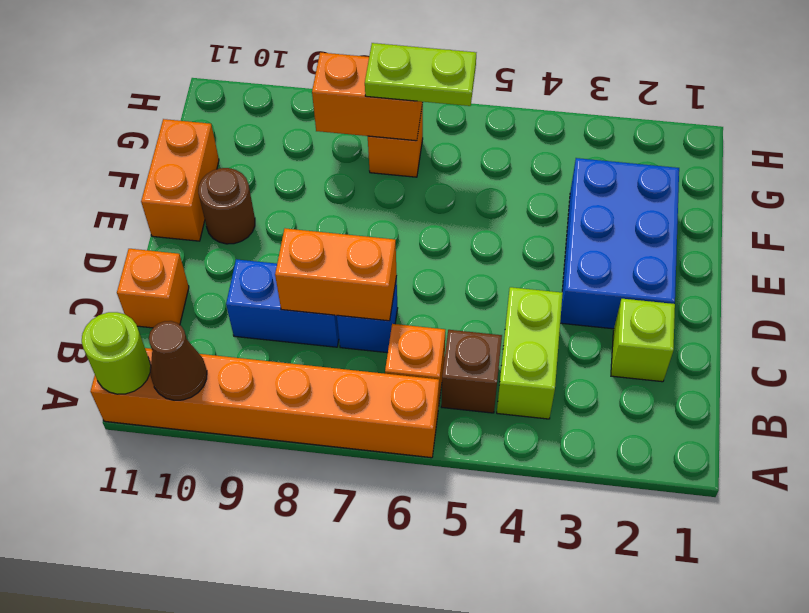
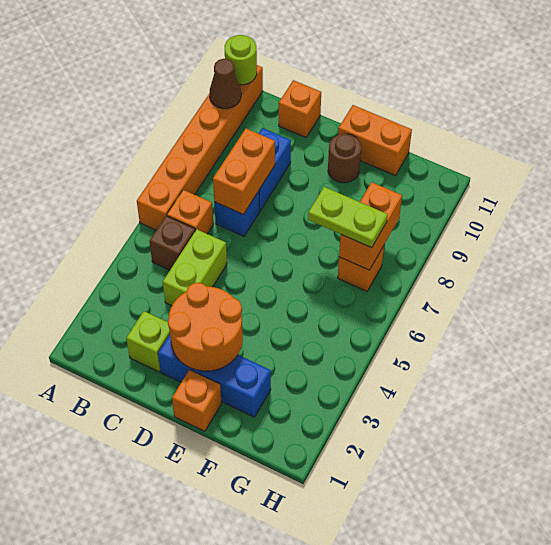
lime 1x2 brick [497,287,563,419] -> lime 1x2 brick turned to [163,230,227,306]
blue 2x3 brick [560,158,679,329] -> blue 1x3 brick [158,335,271,417]
none -> orange 2x2 round brick [168,283,243,371]
none -> orange 1x1 brick [172,370,222,431]
lime 1x2 plate [365,43,476,106] -> lime 1x2 plate turned to [308,187,388,248]

